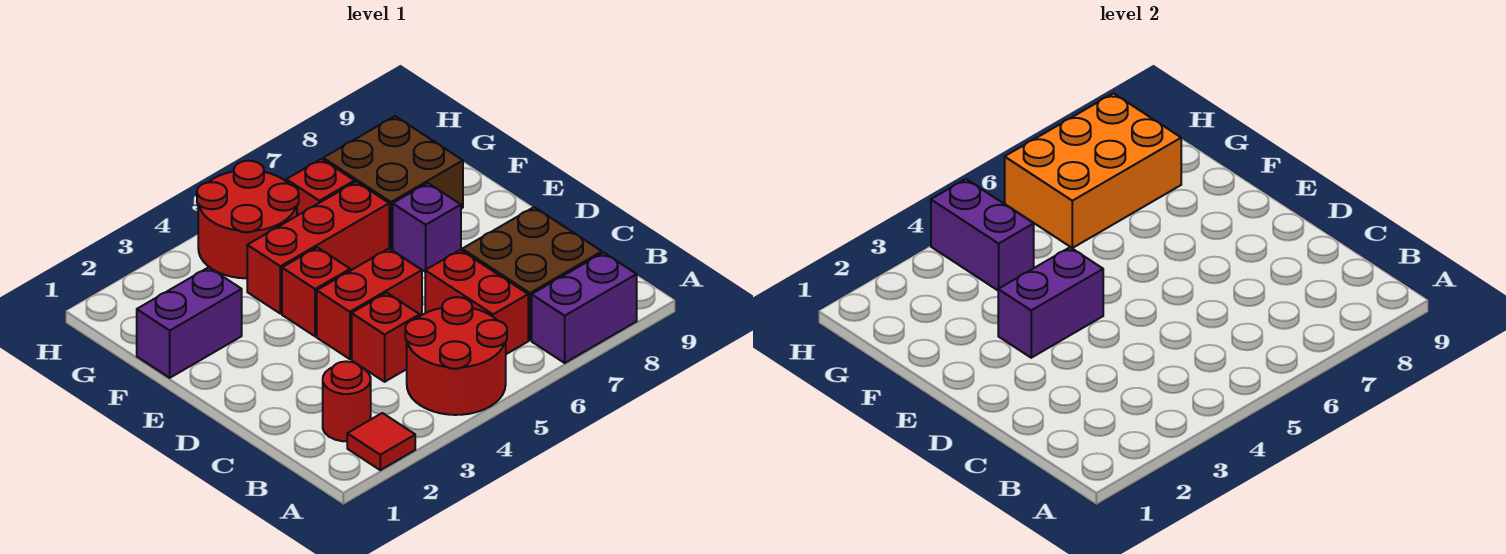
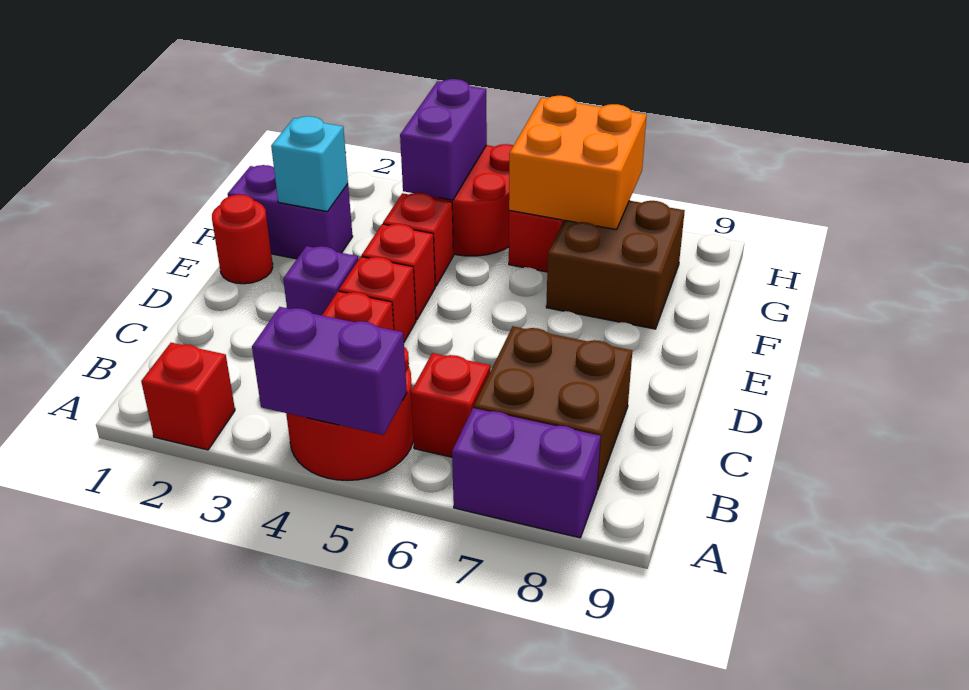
red 1x1 tile [347,413,415,470] -> red 1x1 brick [141,343,235,450]
red 1x1 round brick [323,361,371,441] -> red 1x1 round brick moved to [212,195,273,284]
red 1x2 brick [425,250,528,354] -> red 1x1 brick [411,353,490,457]
red 1x2 brick [317,249,422,359] -> red 1x1 brick [339,257,416,342]
purple 1x2 brick [998,247,1103,358] -> purple 1x2 brick moved to [252,307,407,435]
purple 1x1 brick [393,183,461,271] -> purple 1x1 brick moved to [283,246,358,315]
none -> cyan 1x1 brick [271,116,348,212]
red 1x3 brick [247,182,389,314] -> red 1x1 brick [383,193,454,286]
orange 2x3 brick [1005,93,1181,248] -> orange 2x2 brick [509,96,647,230]

